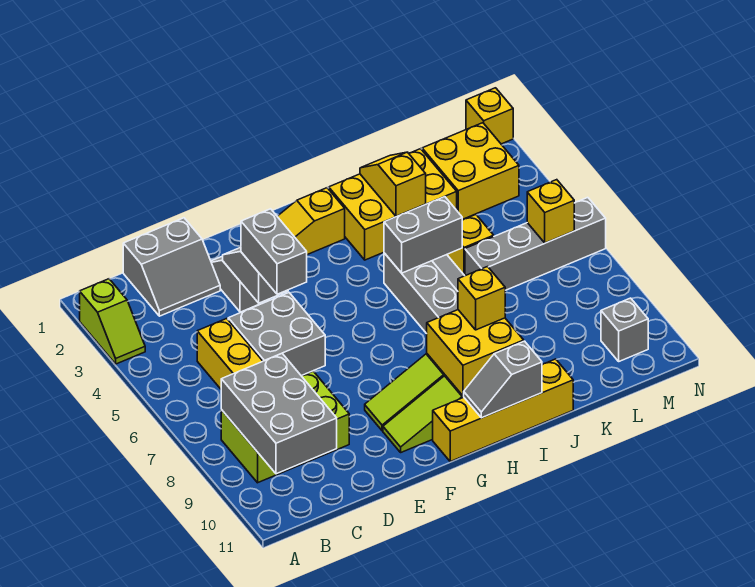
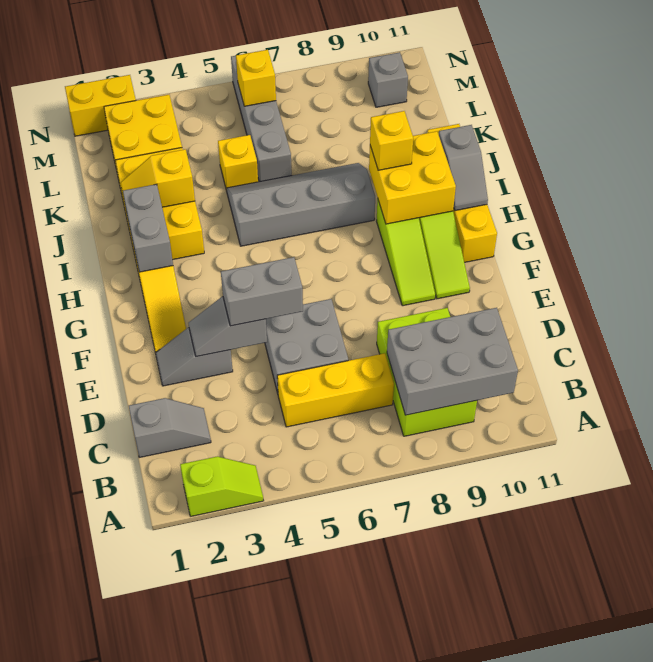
grey 2x2 slope [123,218,220,316] -> grey 1x2 slope [129,398,211,458]
grey 1x2 brick [384,197,462,273] -> grey 1x2 brick moved to [123,184,173,272]
yellow 1x1 brick [466,88,513,144] -> yellow 1x2 brick [65,75,136,136]

